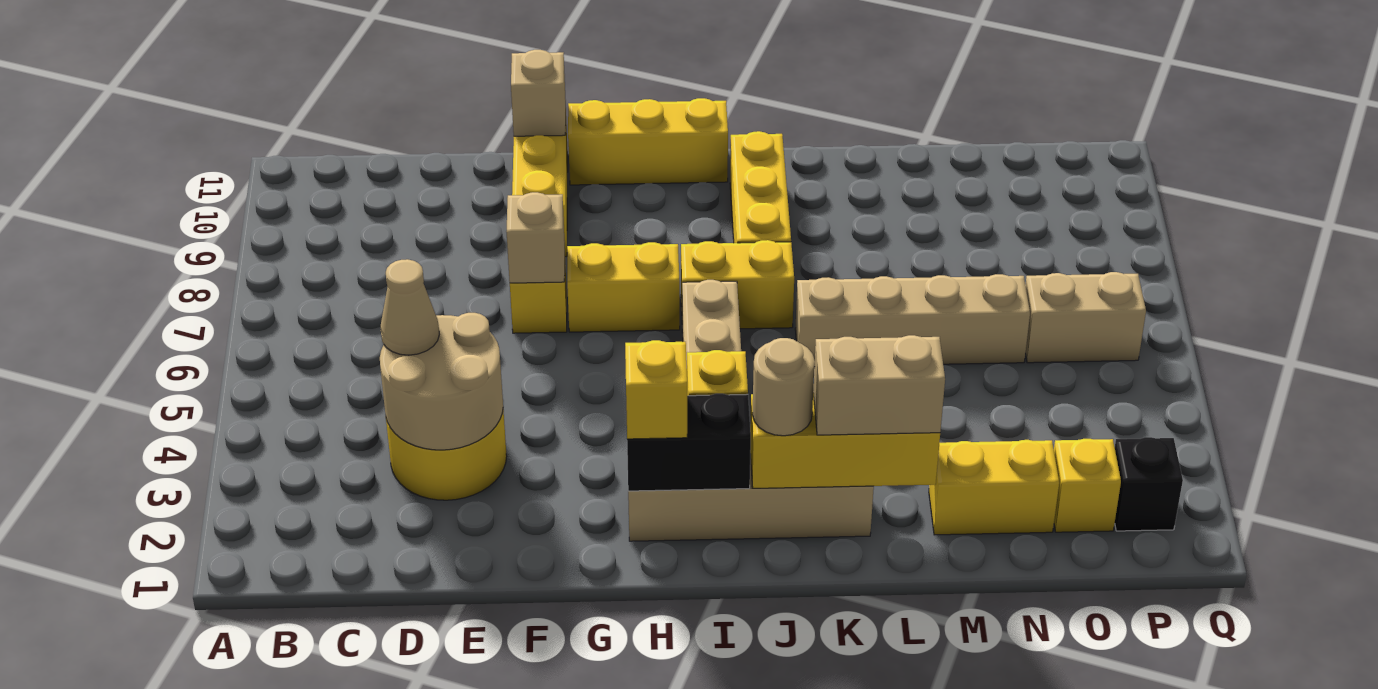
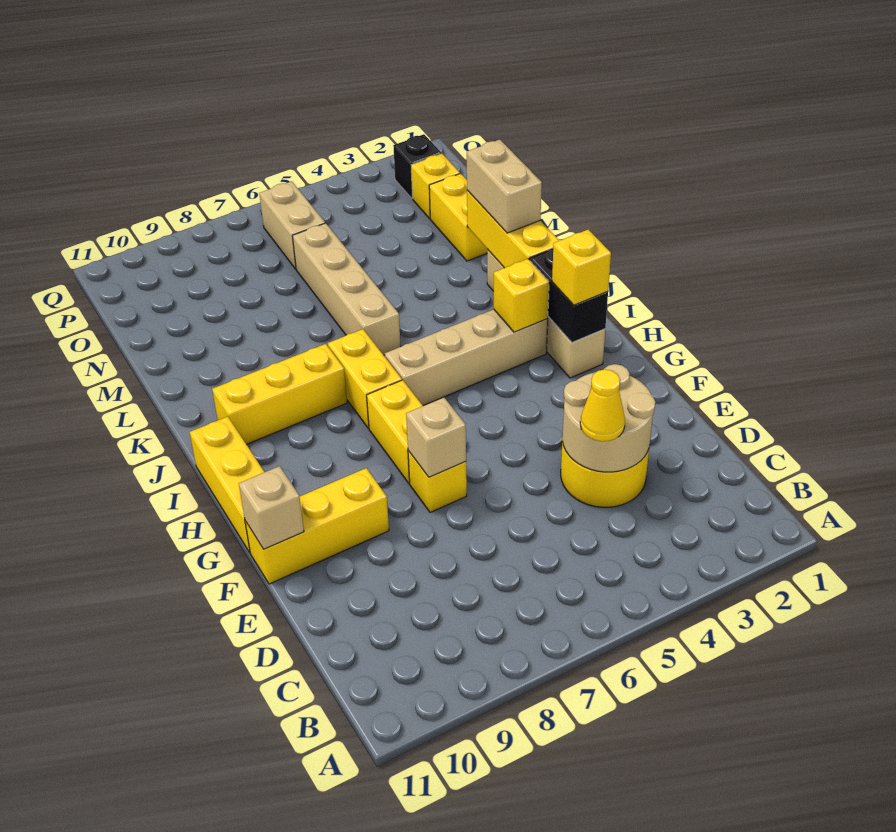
tan 1x1 cone [380,259,439,355] -> yellow 1x1 cone [580,369,625,441]
tan 1x1 round brick [752,338,815,436] -> none

